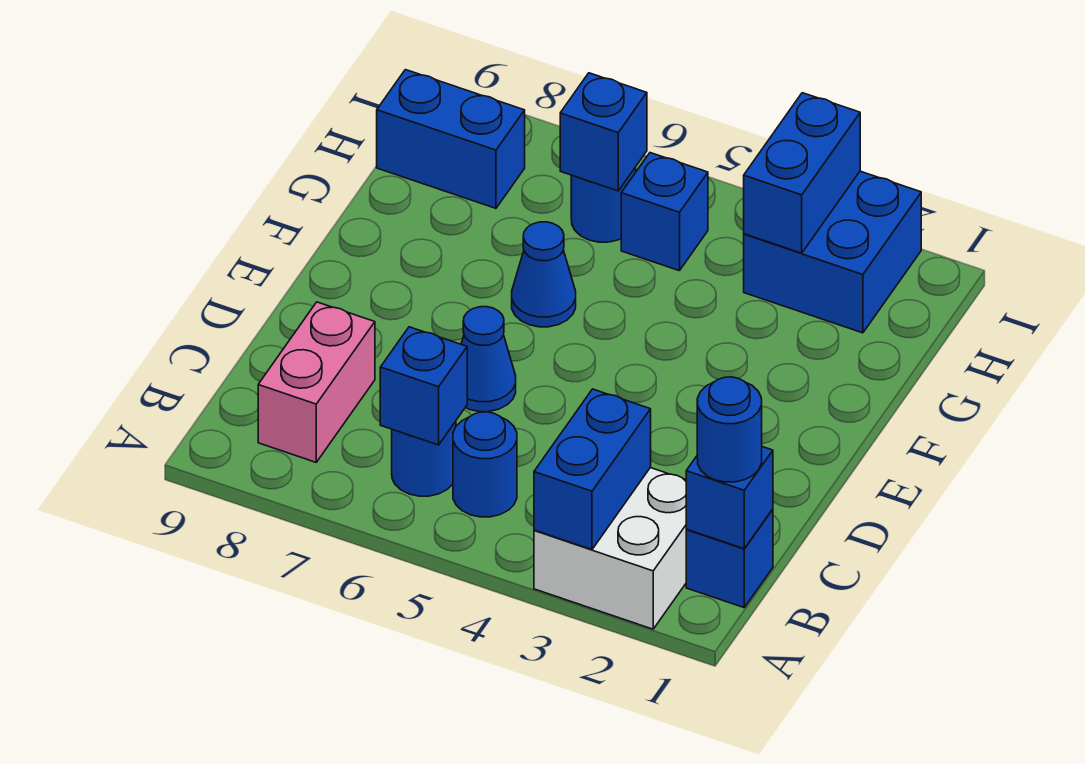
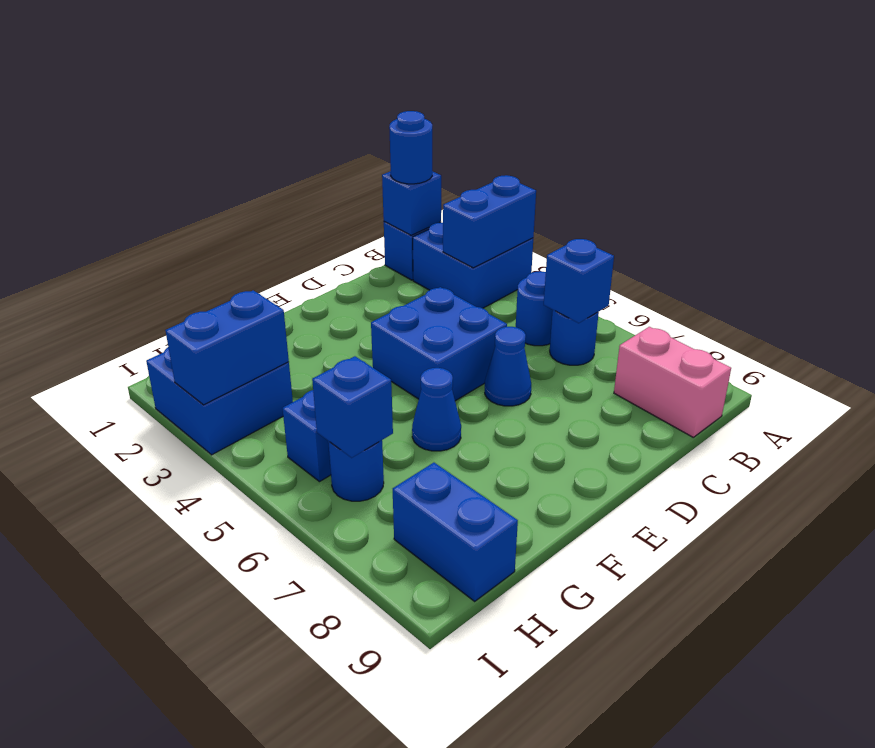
white 2x2 brick [534,468,686,629] -> blue 2x2 brick [413,223,533,308]
pink 1x2 brick [258,302,375,462] -> pink 1x2 brick turned to [614,327,731,437]
none -> blue 2x2 brick [371,287,507,401]

